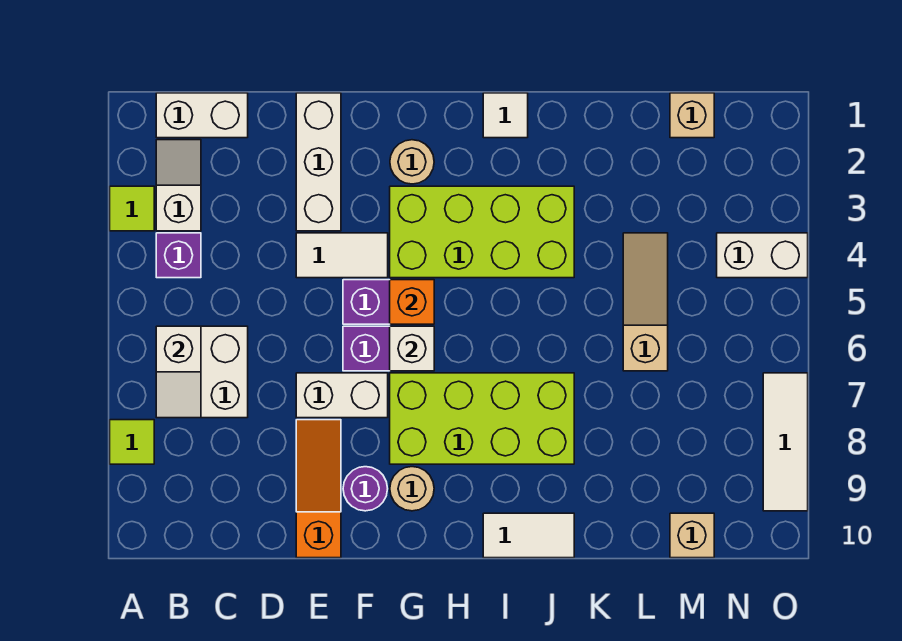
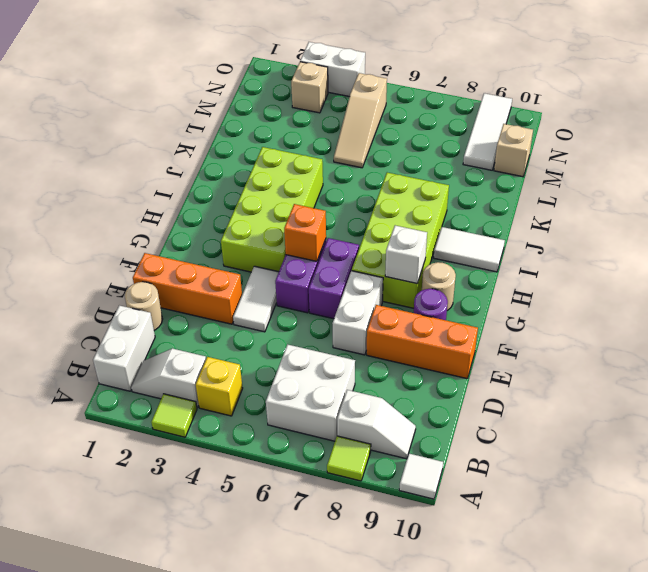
purple 1x1 brick [156,233,201,278] -> yellow 1x1 brick [196,357,243,416]
white 1x2 slope [156,326,201,418] -> white 1x2 slope moved to [337,390,416,459]
white 1x3 brick [296,93,341,231] -> orange 1x3 brick [133,253,242,324]
orange 1x3 slope [296,420,341,558] -> orange 1x3 brick [367,305,478,379]
tan 1x1 round brick [390,140,434,184] -> tan 1x1 round brick moved to [125,282,163,330]
white 1x1 brick [390,326,434,371] -> white 1x1 brick moved to [385,226,427,283]
white 1x1 tile [483,93,528,138] -> white 1x1 tile moved to [399,454,443,499]
white 1x2 tile [483,513,574,558] -> white 1x2 tile turned to [434,227,505,272]
tan 1x3 slope [623,233,668,371] -> tan 1x3 slope turned to [334,73,387,168]
tan 1x1 brick [670,93,714,138] -> tan 1x1 brick moved to [291,62,328,113]
white 1x2 brick [717,233,808,278] -> white 1x2 brick turned to [300,42,365,97]
white 1x3 tile [763,373,808,511] -> white 1x3 tile turned to [463,93,512,170]

